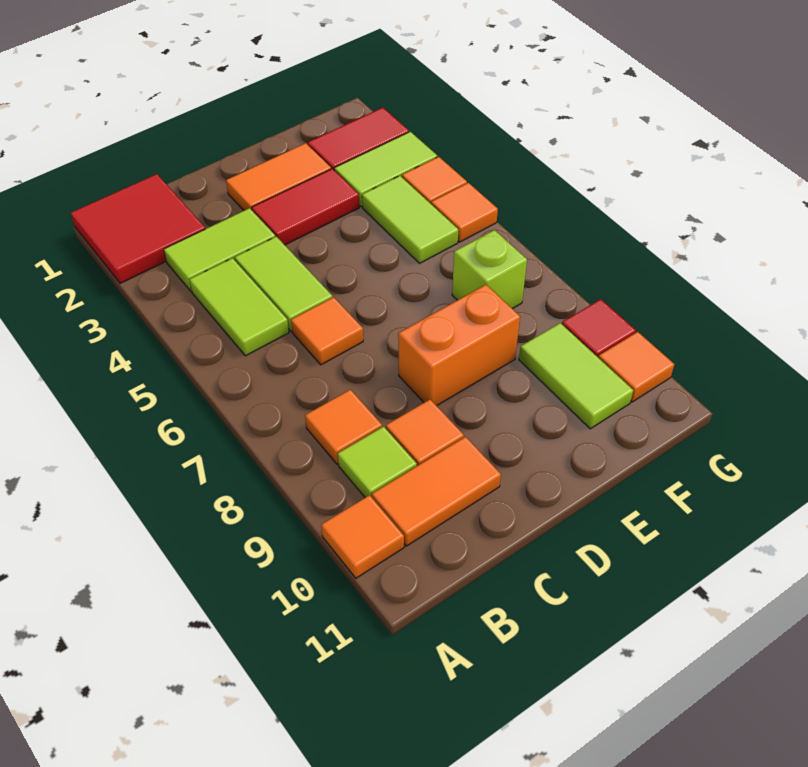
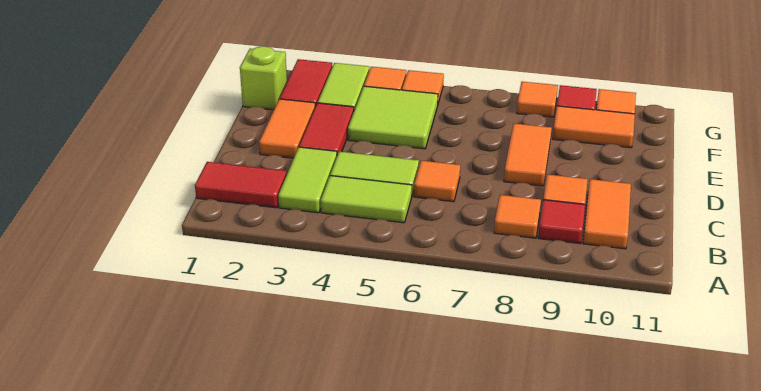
red 2x2 tile [71,174,205,283] -> red 1x2 tile [195,162,287,208]
orange 1x1 tile [321,495,404,578] -> orange 1x1 tile moved to [517,82,558,117]
lime 1x1 tile [338,427,417,498] -> red 1x1 tile [538,200,585,244]
orange 1x2 brick [398,285,520,406] -> orange 1x2 tile [504,123,552,186]
lime 1x2 tile [362,176,458,263] -> lime 2x2 tile [348,86,438,149]
lime 1x1 brick [452,230,527,309] -> lime 1x1 brick moved to [240,46,287,110]
lime 1x2 tile [519,323,633,429] -> orange 1x2 tile [553,106,635,148]

